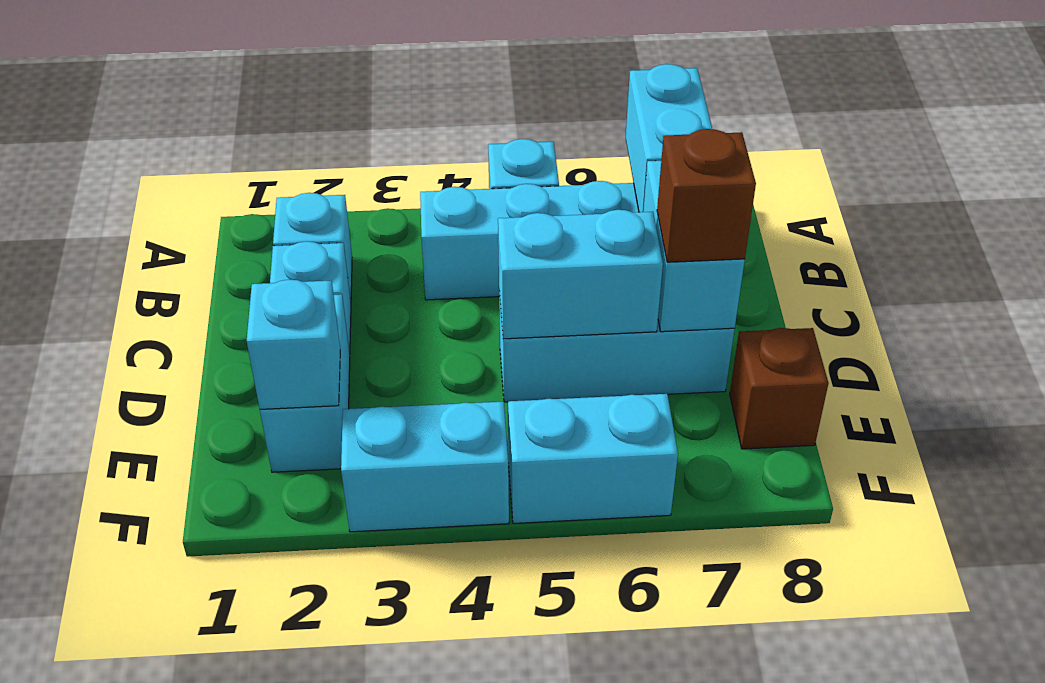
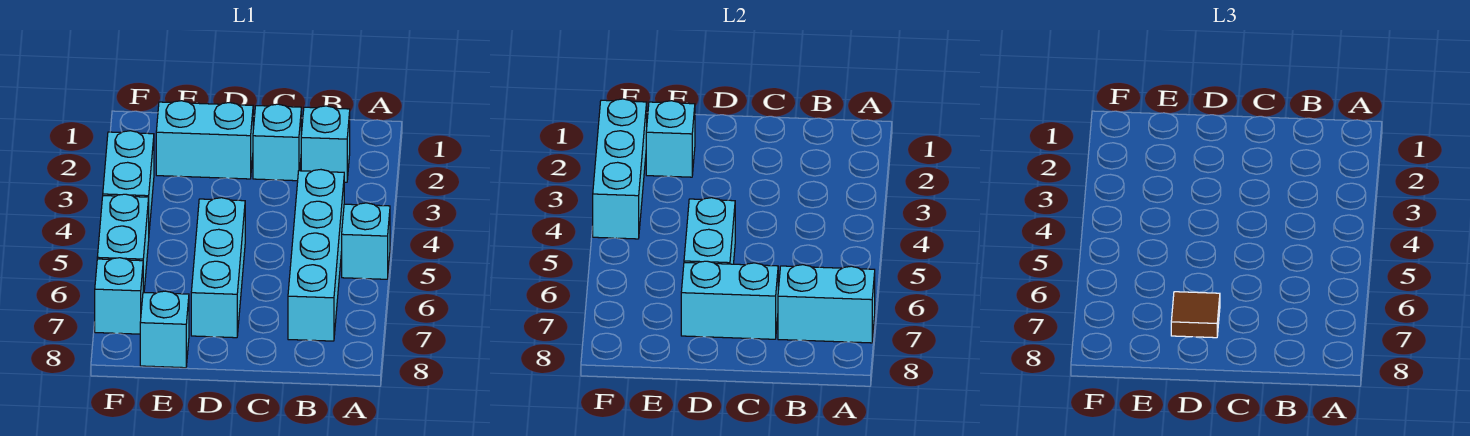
brown 1x1 brick [657,129,756,262] -> brown 1x1 tile [1171,292,1220,338]
brown 1x1 brick [730,328,829,449] -> cyan 1x1 brick [140,291,189,368]
none -> cyan 1x3 brick [593,99,647,239]
none -> cyan 1x1 brick [95,258,143,334]

